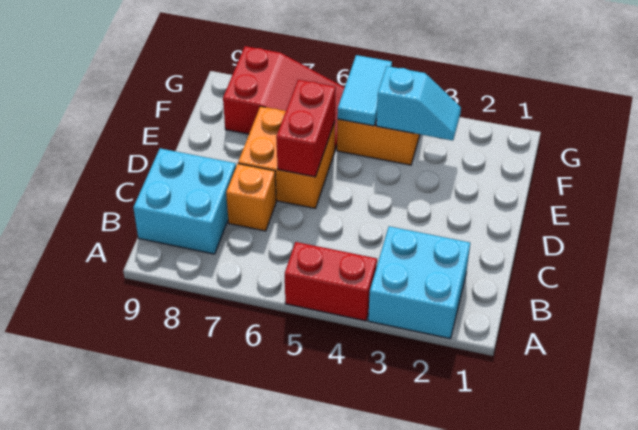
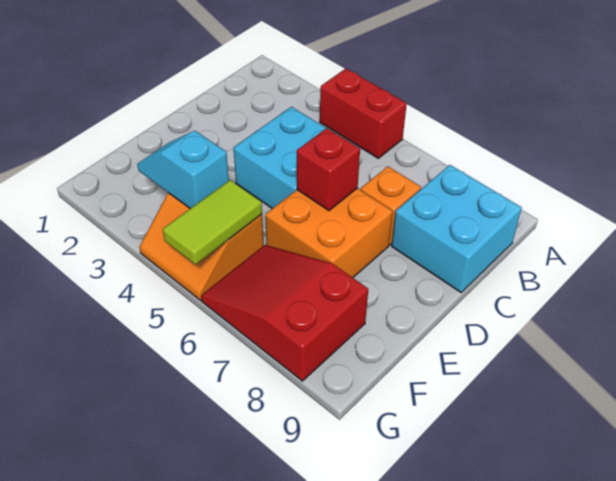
cyan 2x2 brick [368,226,470,338] -> cyan 2x2 brick moved to [234,107,326,209]
red 1x2 brick [276,80,336,177] -> red 1x1 brick [297,128,360,211]
cyan 1x2 tile [337,55,392,126] -> lime 1x2 tile [163,180,262,265]

